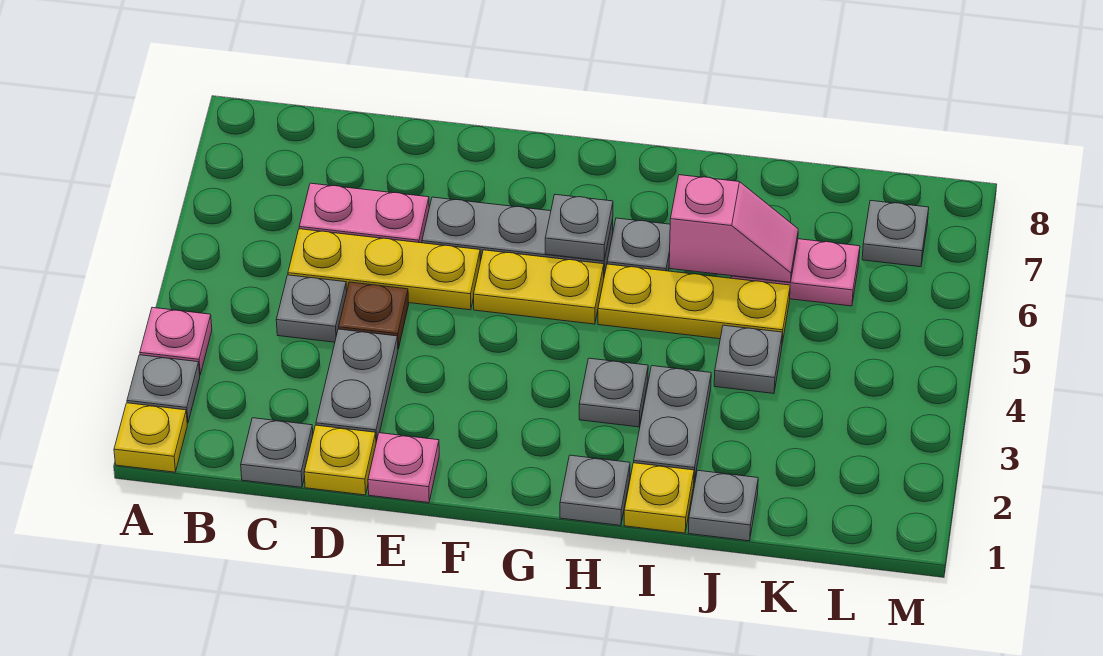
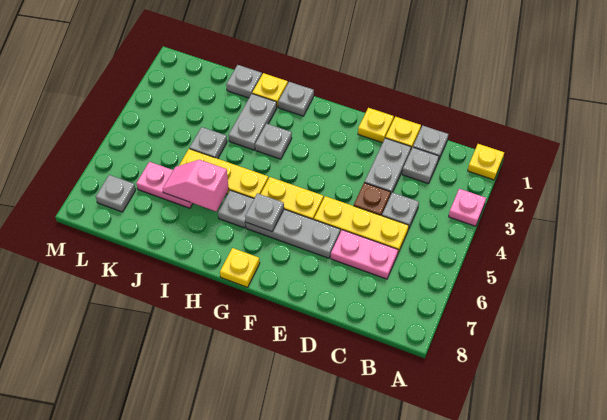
grey 1x1 plate [127,355,200,423] -> grey 1x1 plate moved to [402,147,439,184]
pink 1x1 plate [368,433,439,503] -> yellow 1x1 plate [358,108,394,143]
none -> yellow 1x1 plate [220,248,260,287]

